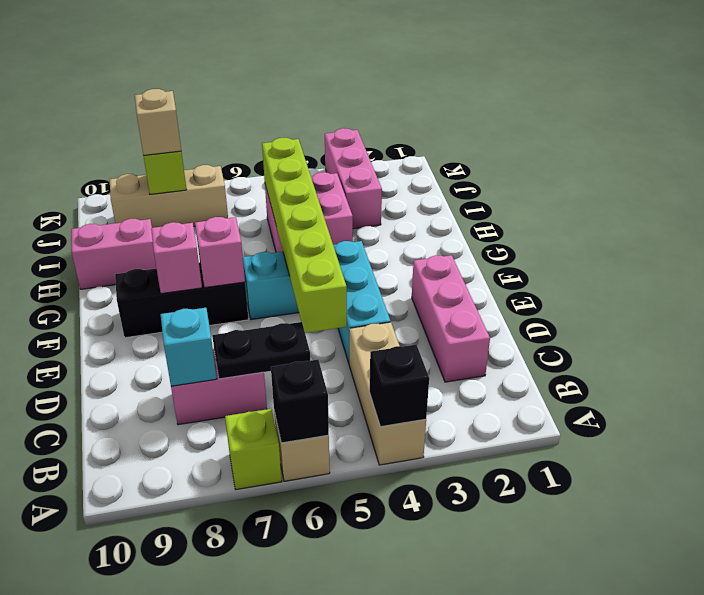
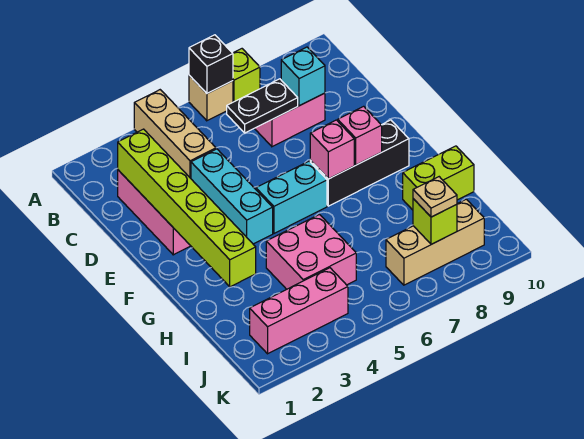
black 1x1 brick [370,345,429,427] -> none
lime 1x6 brick [262,138,347,333] -> lime 1x6 brick moved to [118,129,256,287]
pink 1x2 brick [71,219,156,289] -> lime 1x2 brick [403,146,474,210]
pink 1x3 brick [325,128,382,229] -> pink 1x3 brick turned to [250,268,348,354]
tan 1x1 brick [135,89,181,155] -> tan 1x1 plate [413,177,457,217]

